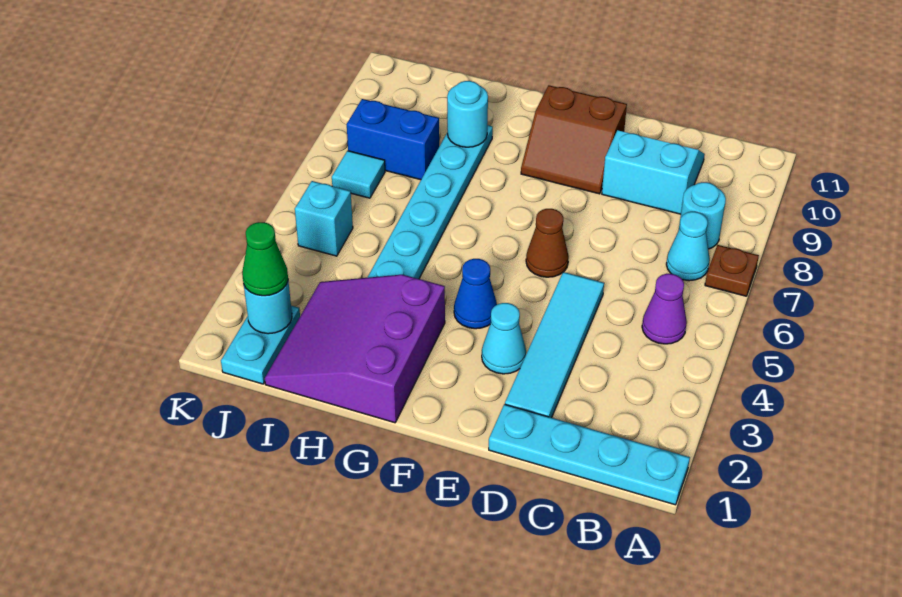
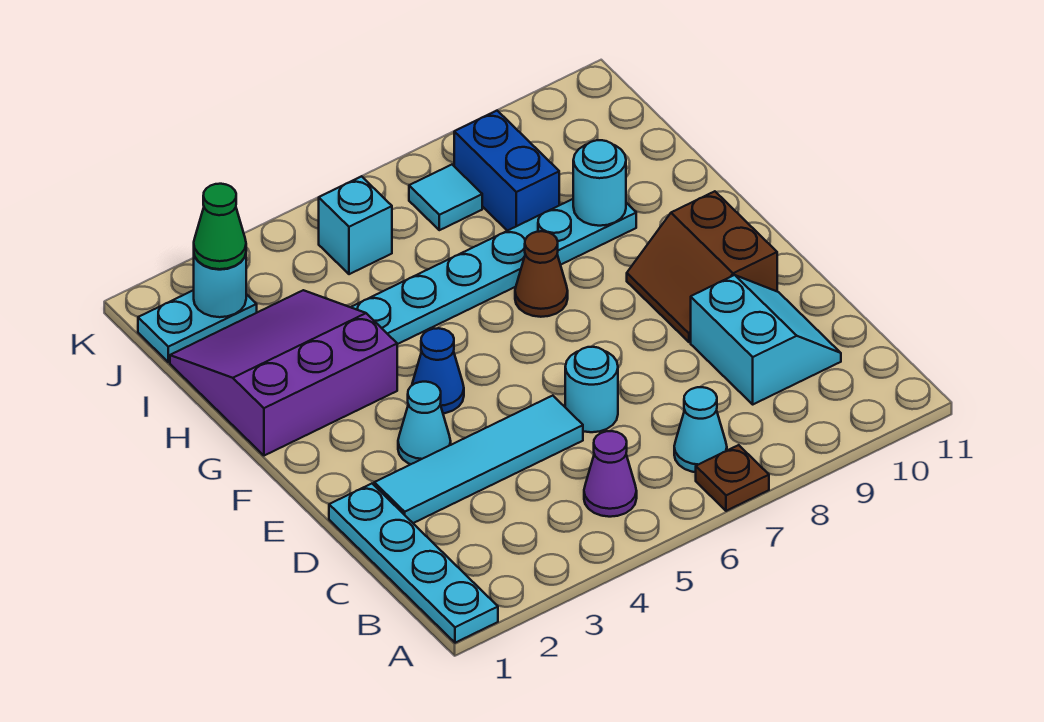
cyan 1x1 round brick [679,182,726,249] -> cyan 1x1 round brick moved to [565,347,618,432]
brown 1x1 cone [526,209,569,277] -> brown 1x1 cone moved to [515,231,568,317]

